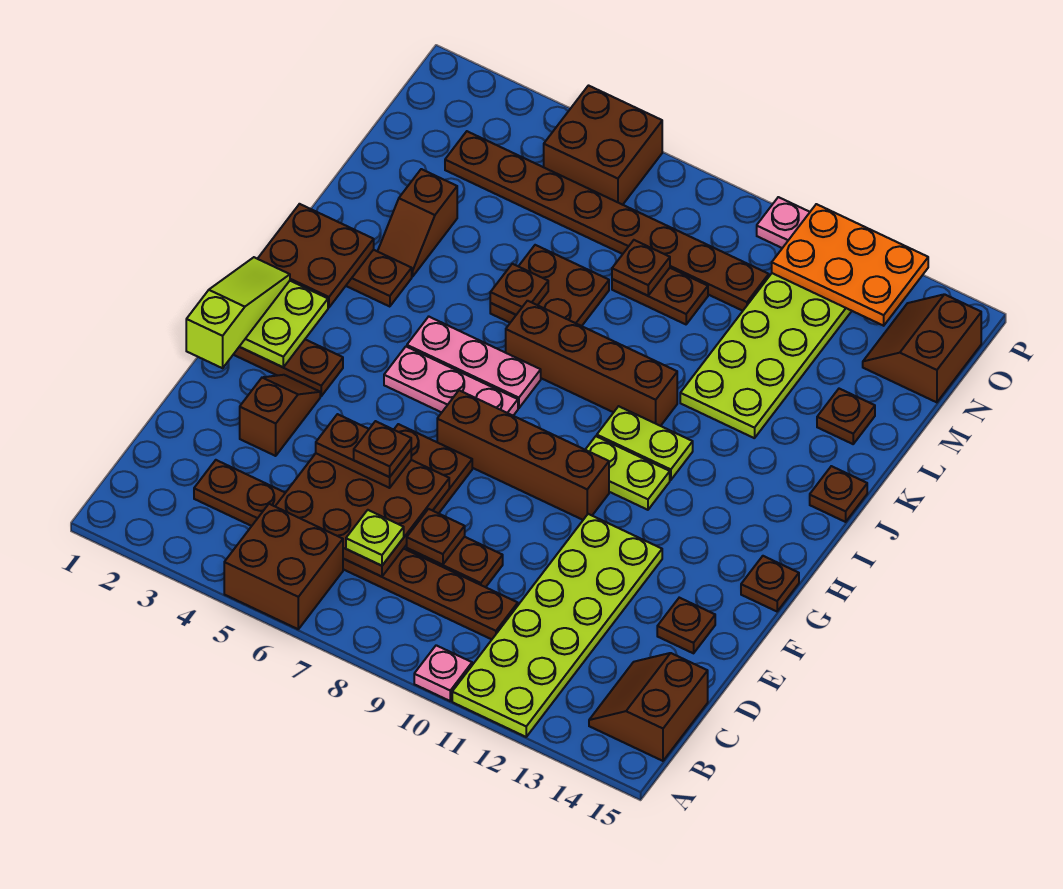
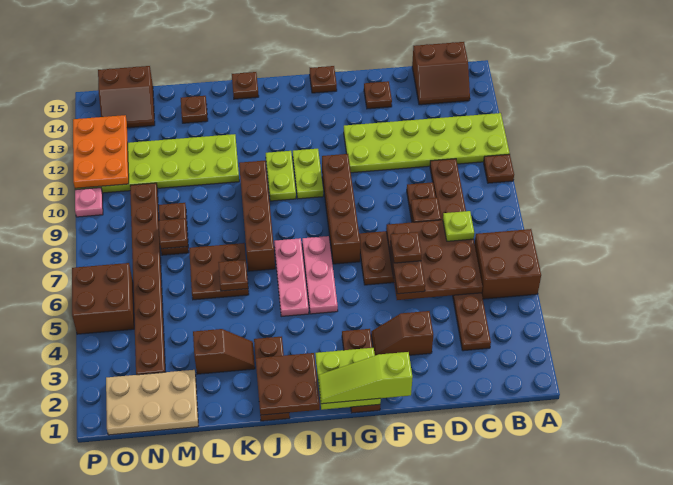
pink 1x1 plate [414,645,472,701] -> brown 1x1 plate [484,154,514,183]
none -> tan 2x3 plate [106,370,198,435]

